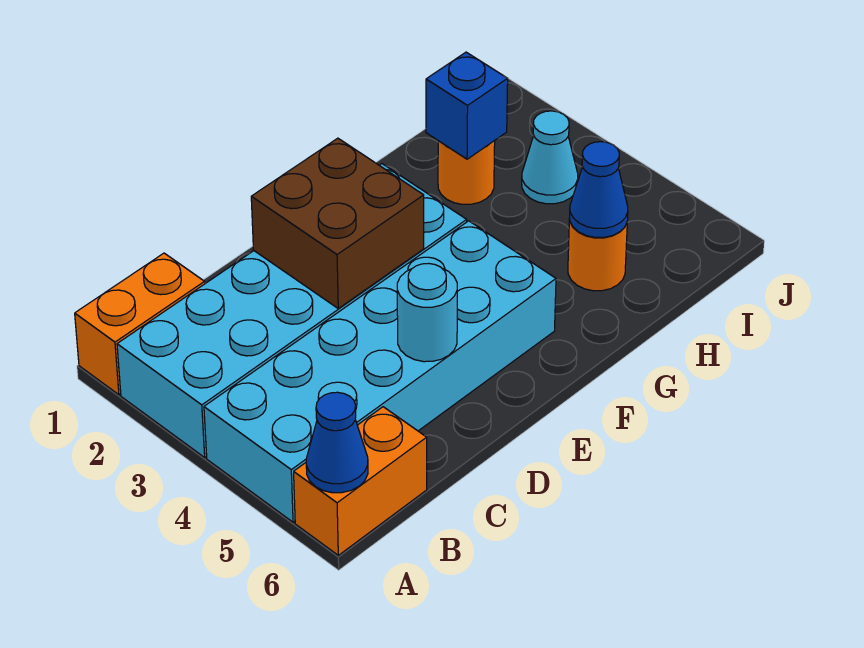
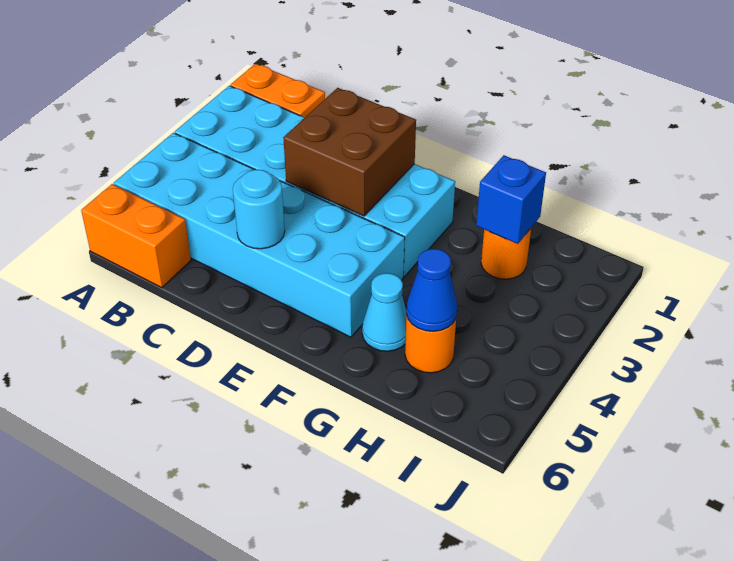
blue 1x1 cone [306,392,368,493] -> none
cyan 1x1 cone [522,111,578,204] -> cyan 1x1 cone moved to [362,273,406,351]

